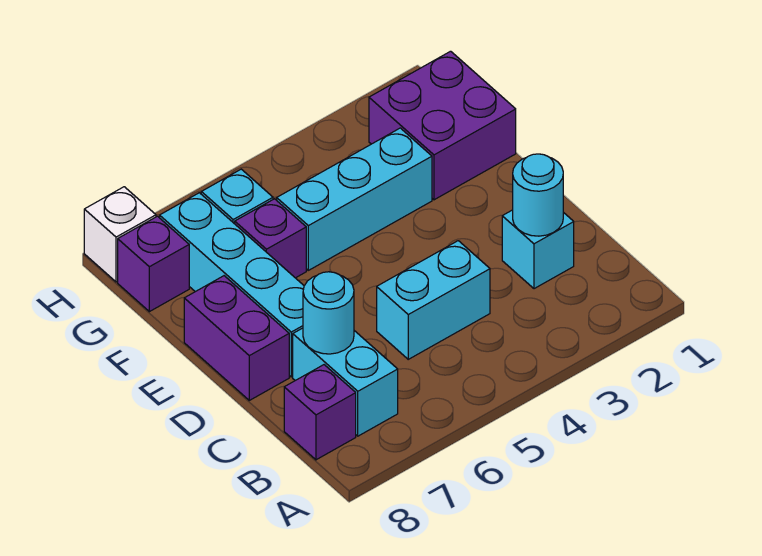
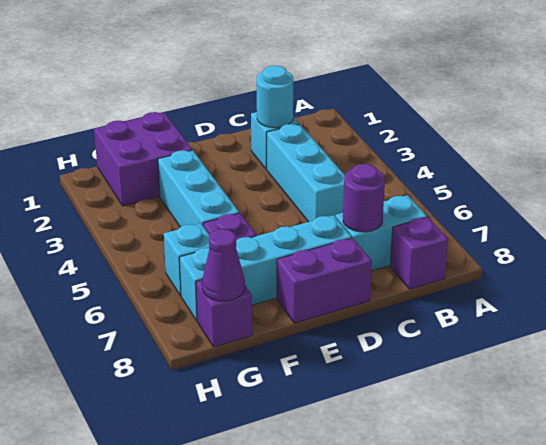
cyan 1x2 brick [377,241,490,359] -> cyan 1x3 brick [267,124,345,222]
cyan 1x1 round brick [303,272,354,354] -> purple 1x1 round brick [343,164,385,232]
none -> purple 1x1 cone [202,229,245,301]
white 1x1 brick [84,187,156,282] -> none

